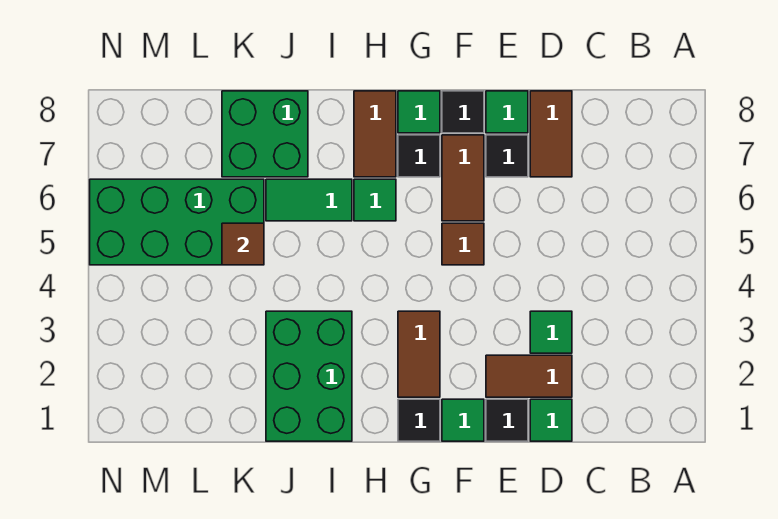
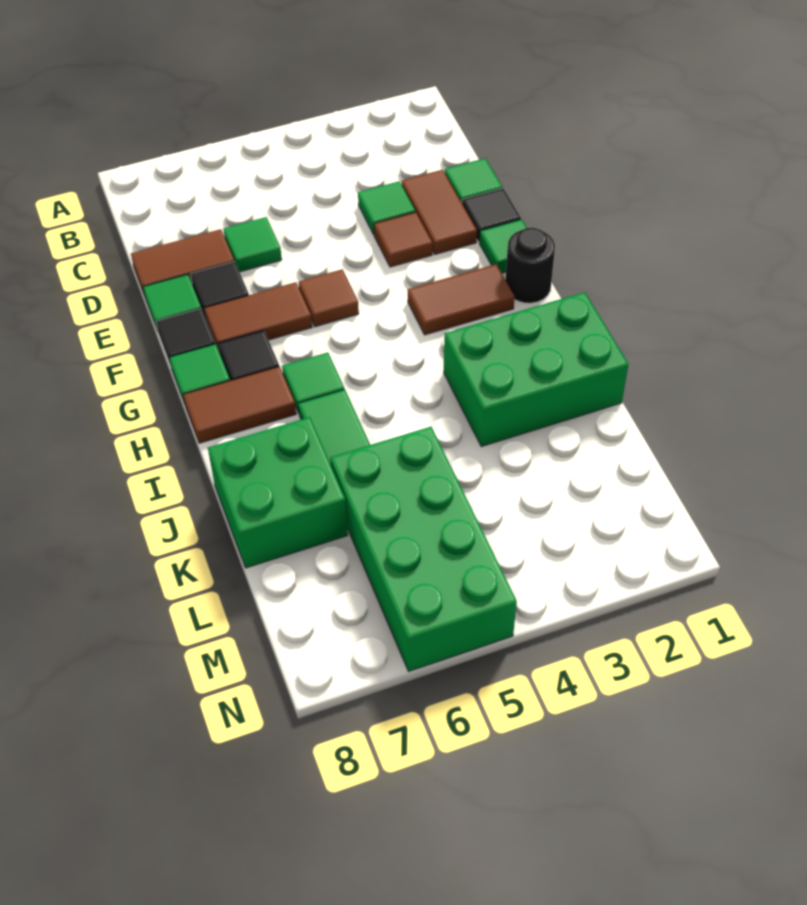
none -> green 1x1 tile [224,217,282,272]
black 1x1 tile [398,399,440,441] -> black 1x1 round brick [505,228,555,303]
brown 1x1 tile [222,223,264,265] -> brown 1x1 tile moved to [374,212,433,267]

